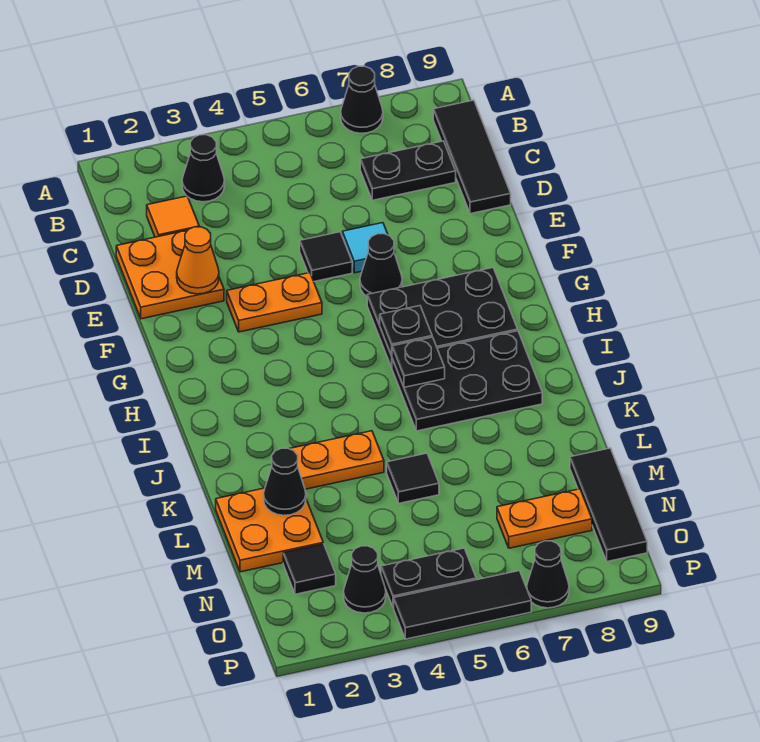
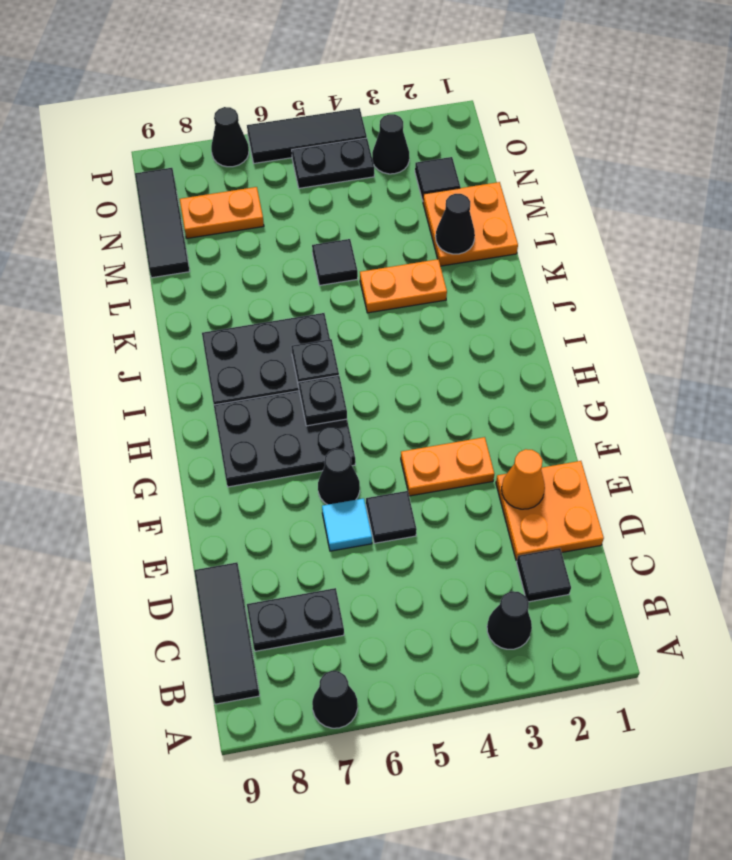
orange 1x1 tile [147,196,199,237] -> black 1x1 tile [517,548,571,602]

